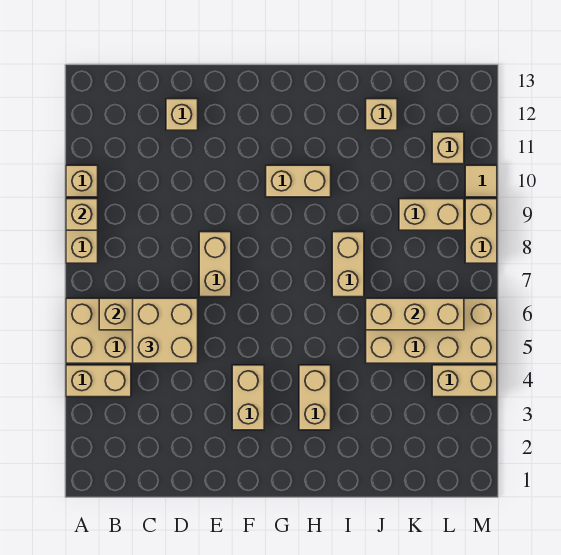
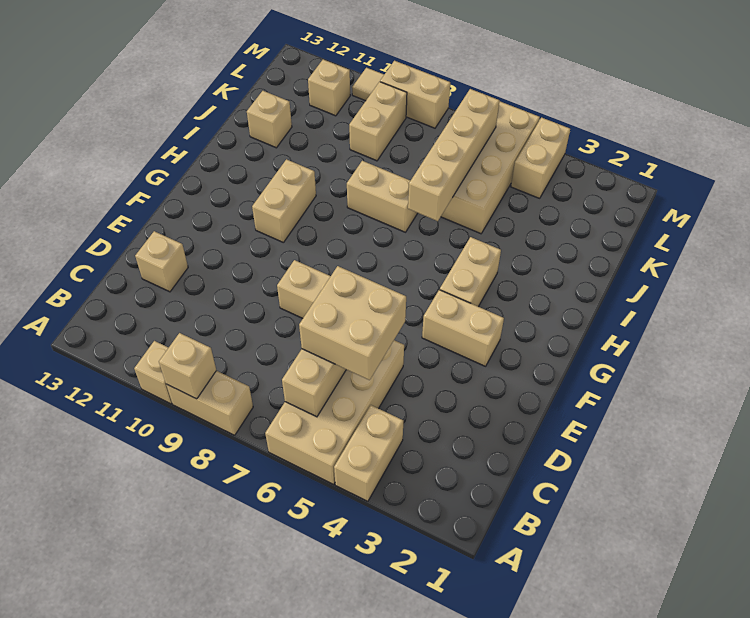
tan 1x2 brick [299,365,331,430] -> tan 1x2 brick turned to [439,237,501,307]
tan 1x3 brick [366,298,464,330] -> tan 1x4 brick [408,89,499,221]

